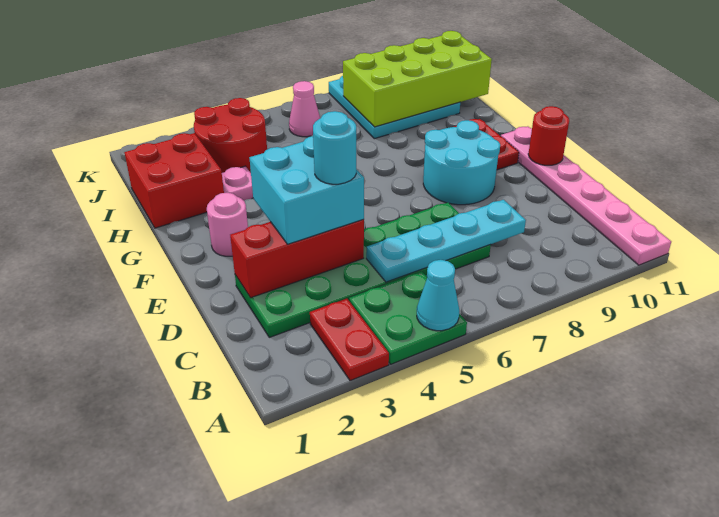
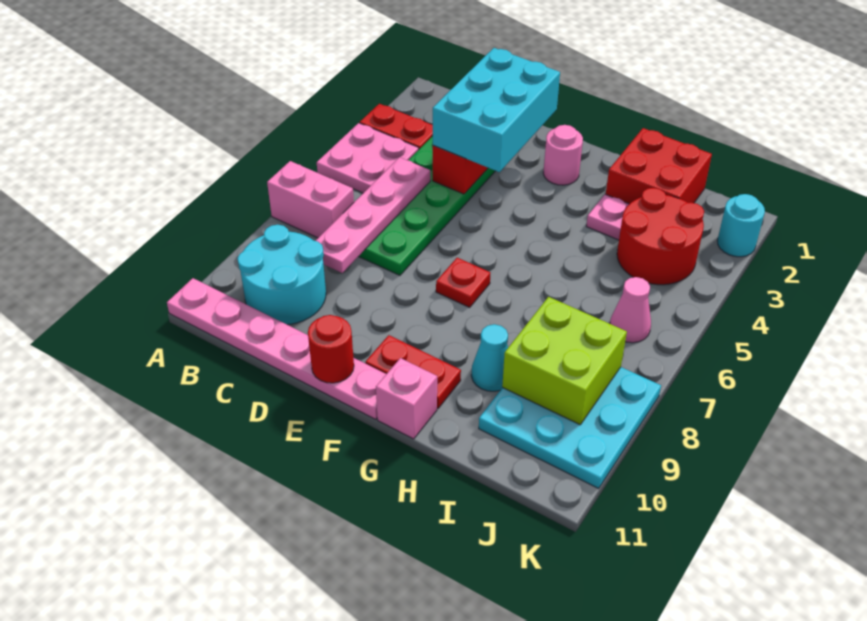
green 2x2 plate [349,271,467,364] -> pink 2x2 plate [317,123,419,193]
cyan 1x1 cone [417,260,459,331] -> cyan 1x1 cone moved to [471,324,508,391]
none -> pink 1x2 brick [267,161,354,238]
cyan 1x4 plate [366,200,526,282] -> pink 1x4 plate [316,157,430,273]
cyan 2x2 brick [249,136,364,244] -> cyan 2x3 brick [433,48,560,172]
cyan 1x1 round brick [313,111,356,184] -> cyan 1x1 round brick moved to [717,194,765,257]
cyan 2x2 round brick [423,120,500,205] -> cyan 2x2 round brick moved to [237,225,326,325]
none -> red 1x1 plate [436,258,490,307]
none -> pink 1x1 brick [376,358,437,439]
lime 2x4 brick [343,31,492,127] -> lime 2x2 brick [502,297,627,425]

